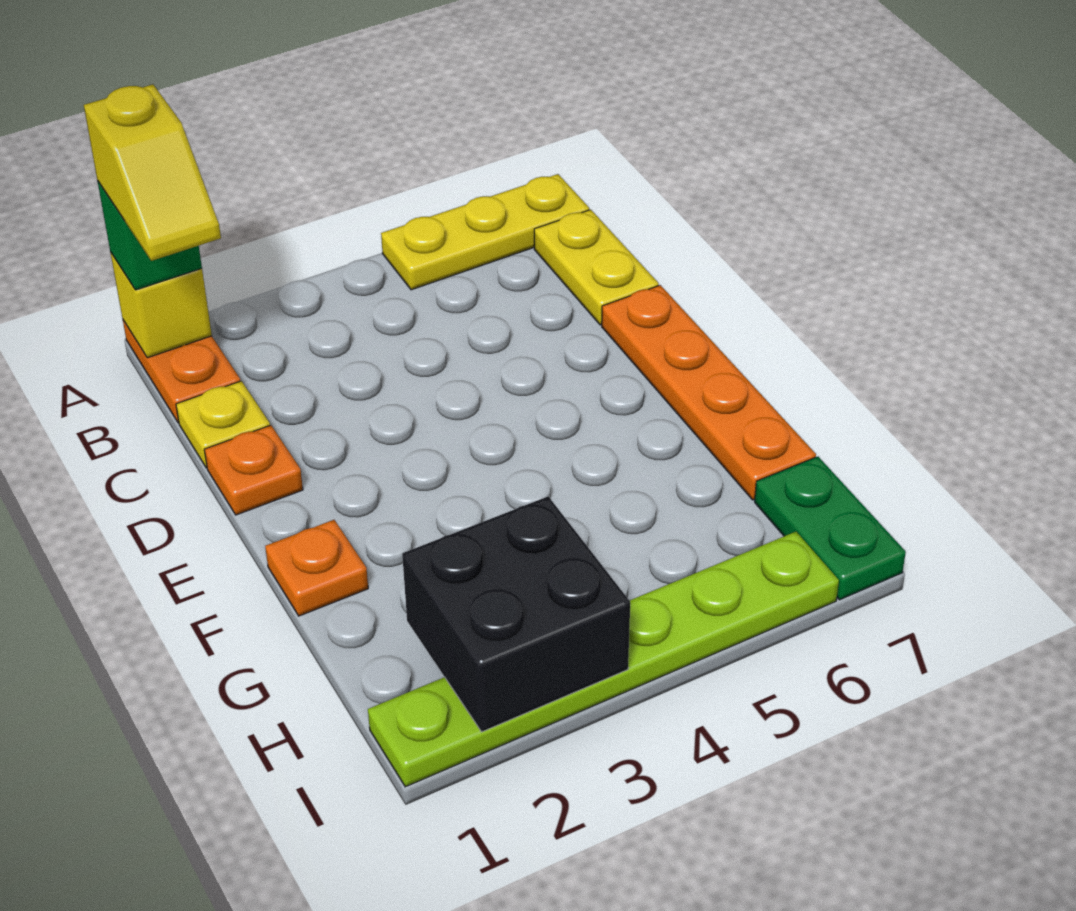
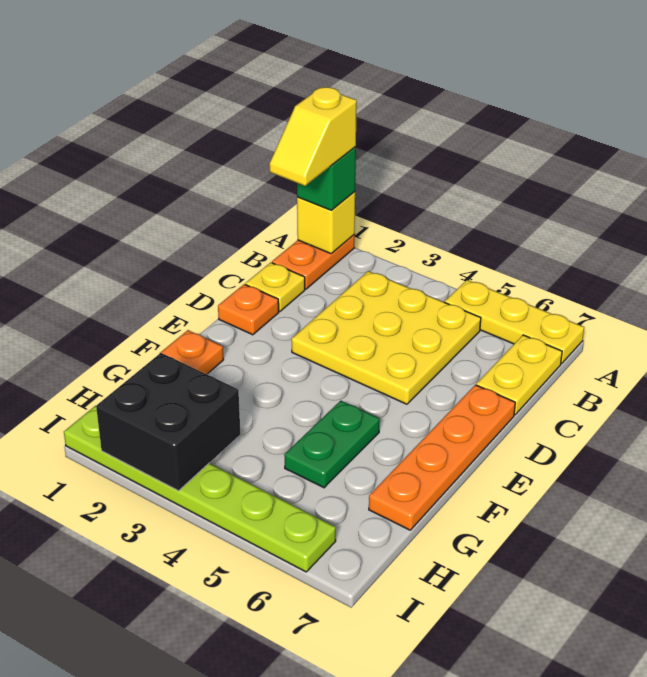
none -> yellow 3x3 plate [292,271,481,404]
green 1x2 plate [755,457,906,600] -> green 1x2 plate moved to [284,401,380,488]

